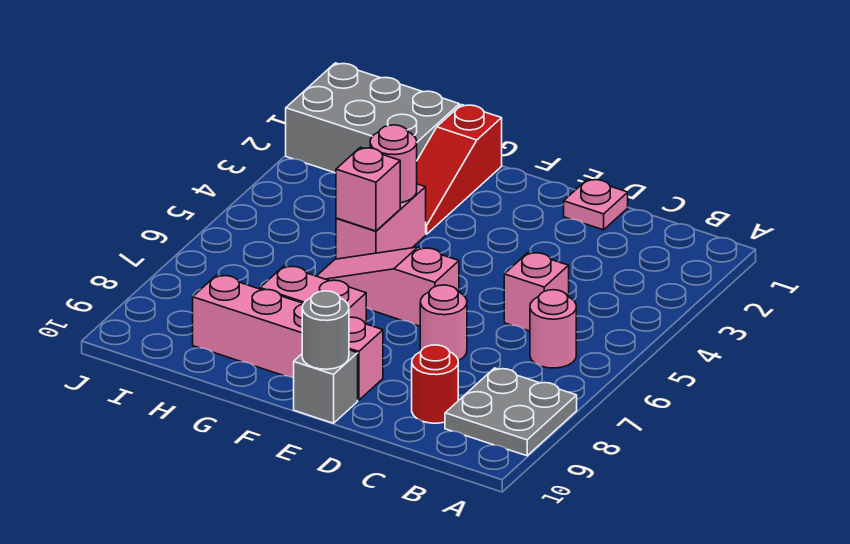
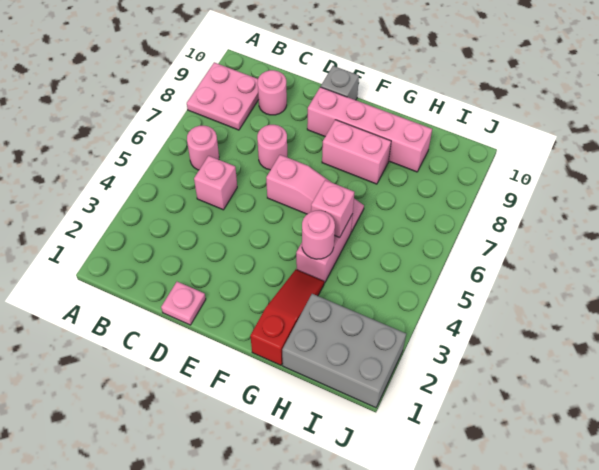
grey 2x2 plate [445,368,577,456] -> pink 2x2 plate [187,62,259,130]
red 1x1 round brick [412,345,458,423] -> pink 1x1 round brick [258,70,287,115]
grey 1x1 round brick [302,291,349,369] -> none

